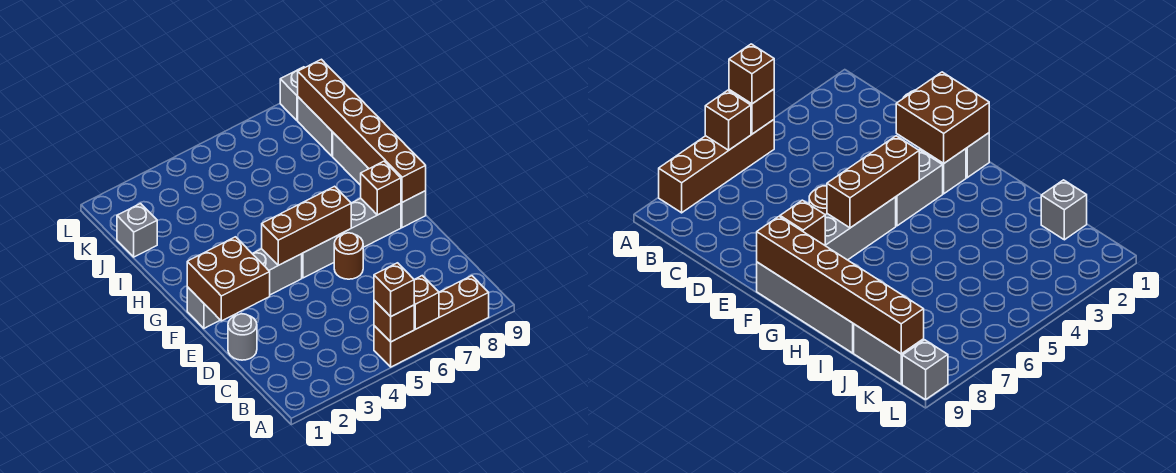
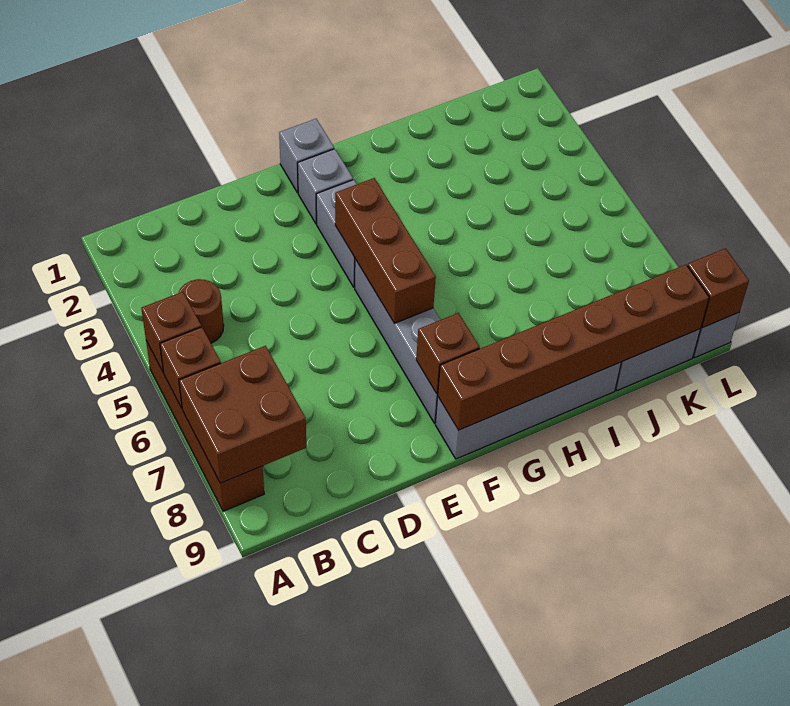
brown 1x1 brick [374,263,414,317] -> brown 1x1 brick moved to [688,248,749,327]
grey 1x1 round brick [228,314,257,360] -> none
brown 2x2 brick [187,237,270,321] -> brown 2x2 brick moved to [179,346,306,483]
brown 1x1 round brick [334,233,363,279] -> brown 1x1 round brick moved to [179,279,224,343]
grey 1x1 brick [117,204,157,257] -> none

